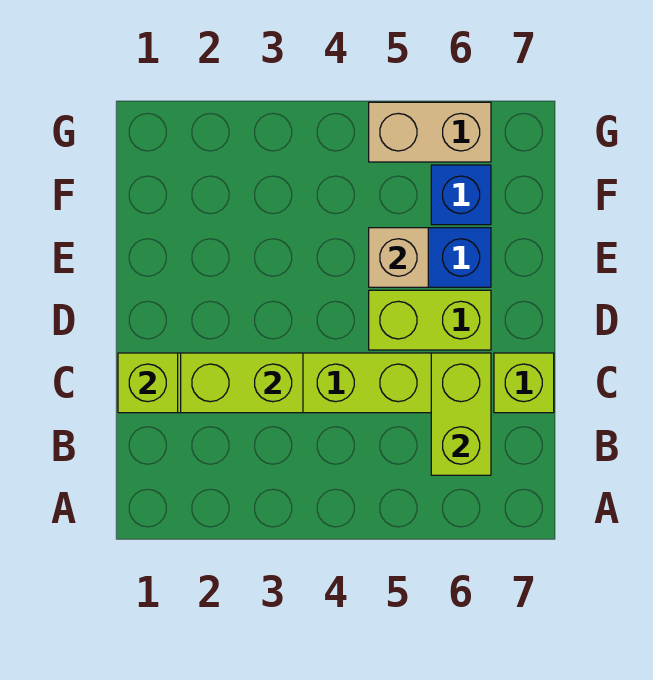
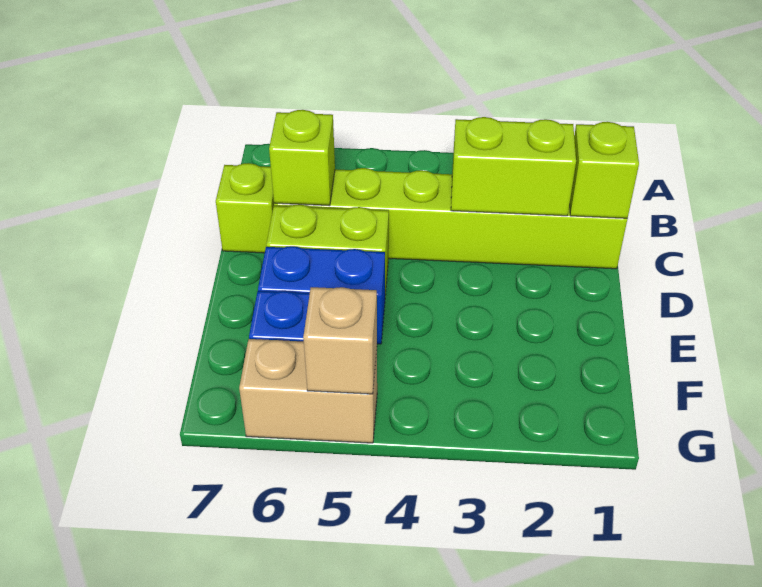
lime 1x2 brick [431,353,491,475] -> lime 1x1 brick [269,110,335,206]
tan 1x1 brick [369,228,428,287] -> tan 1x1 brick moved to [303,287,377,394]

